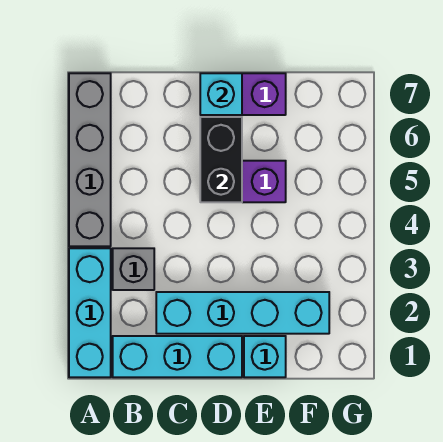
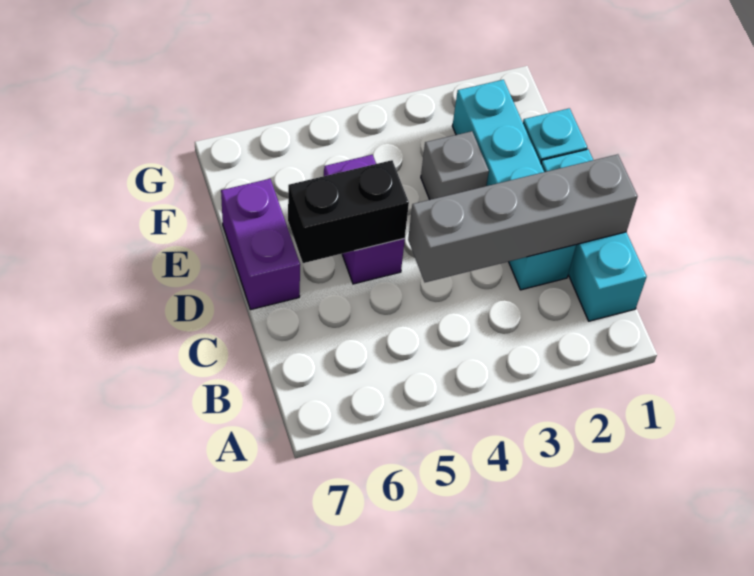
cyan 1x3 brick [69,248,111,377] -> none
grey 1x4 brick [69,73,111,246] -> grey 1x4 brick moved to [408,154,637,282]
grey 1x1 brick [113,248,154,290] -> grey 1x1 brick moved to [421,131,489,200]
cyan 1x1 brick [200,73,242,115] -> none

